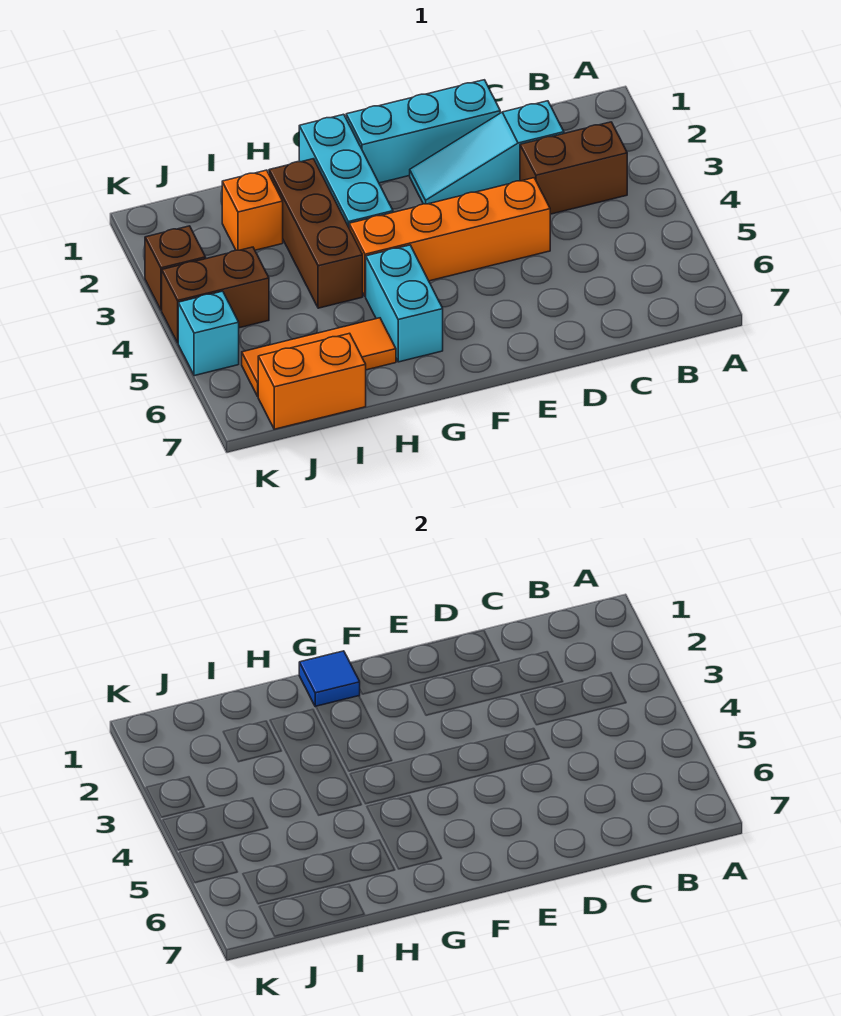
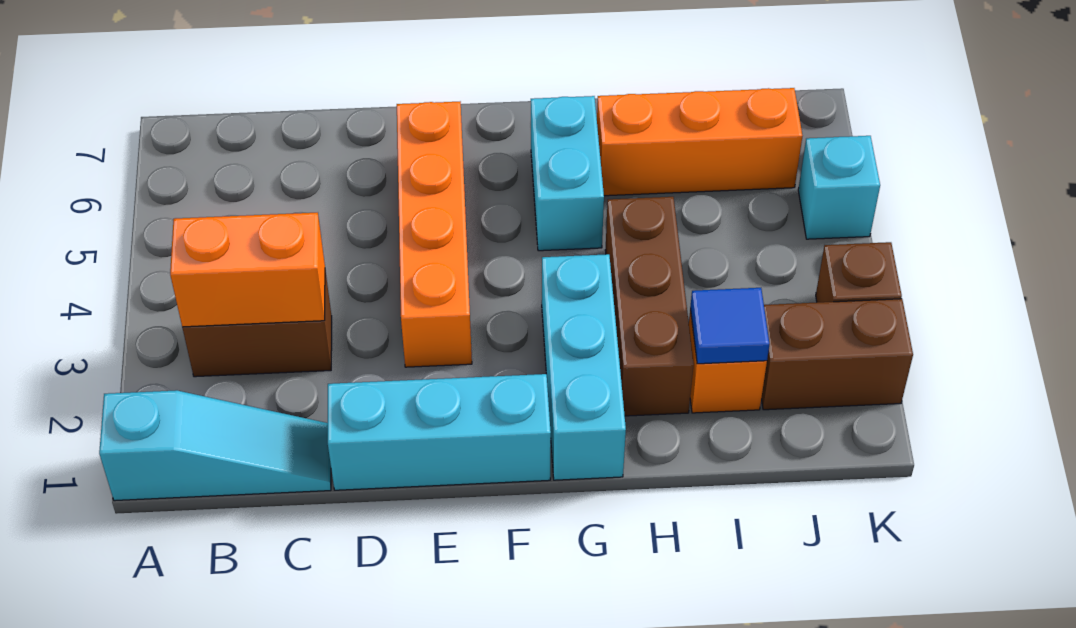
cyan 1x3 slope [410,101,564,204] -> cyan 1x3 slope moved to [99,390,331,501]
orange 1x4 brick [349,178,550,297] -> orange 1x4 brick turned to [397,102,472,367]
blue 1x1 tile [299,651,360,707] -> blue 1x1 tile moved to [690,288,769,364]
orange 1x3 tile [242,318,396,396] -> orange 1x3 brick [597,88,802,196]
orange 1x2 brick [258,333,366,429] -> orange 1x2 brick moved to [170,213,325,327]
brown 1x2 brick [162,247,269,343] -> brown 1x2 brick moved to [761,299,913,410]

